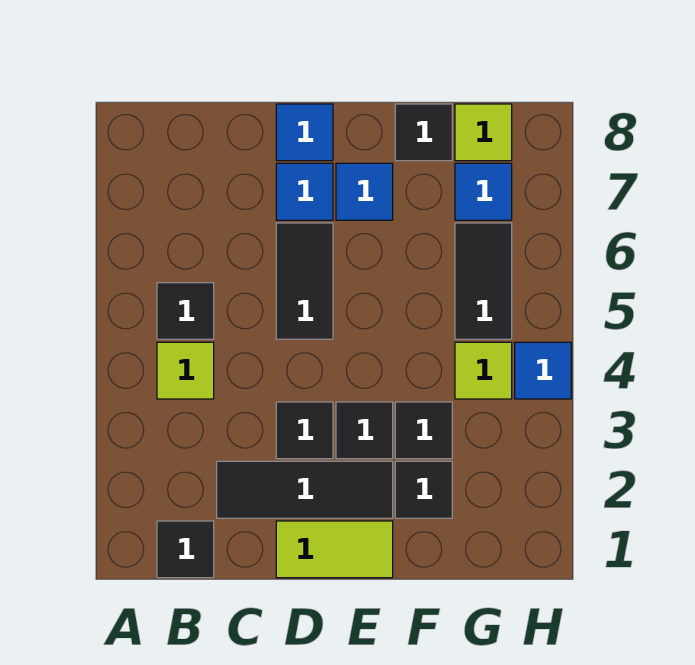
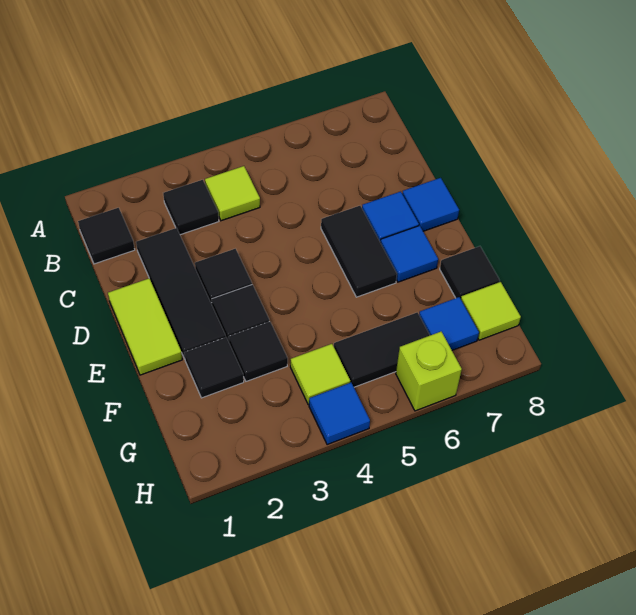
black 1x1 tile [157,283,214,339] -> black 1x1 tile moved to [163,180,219,235]
black 1x2 tile [276,223,333,339] -> black 1x2 tile turned to [321,206,397,297]
none -> lime 1x1 brick [396,332,462,411]

